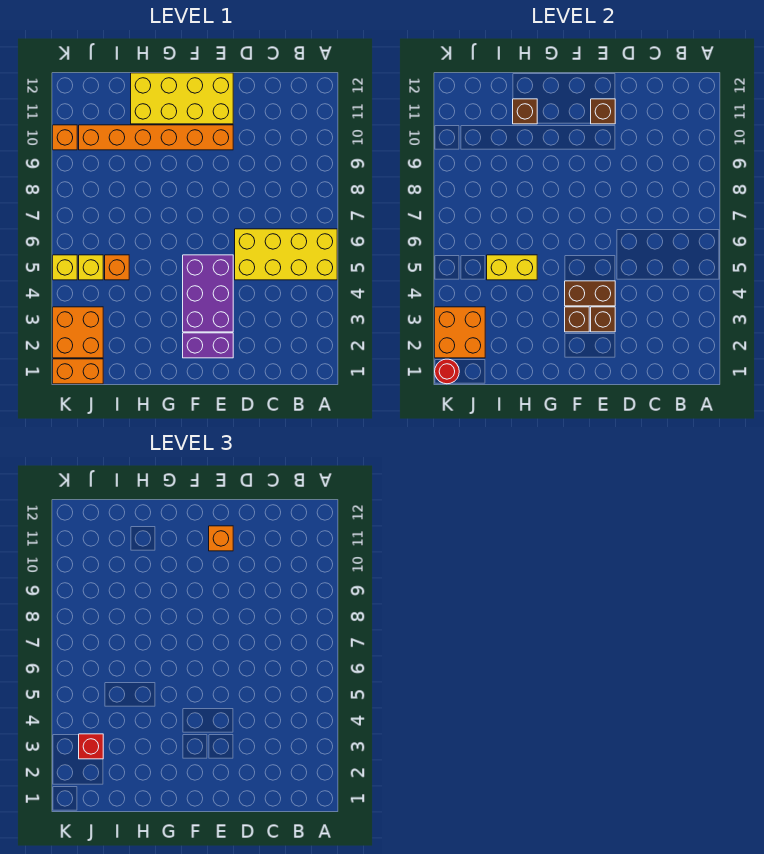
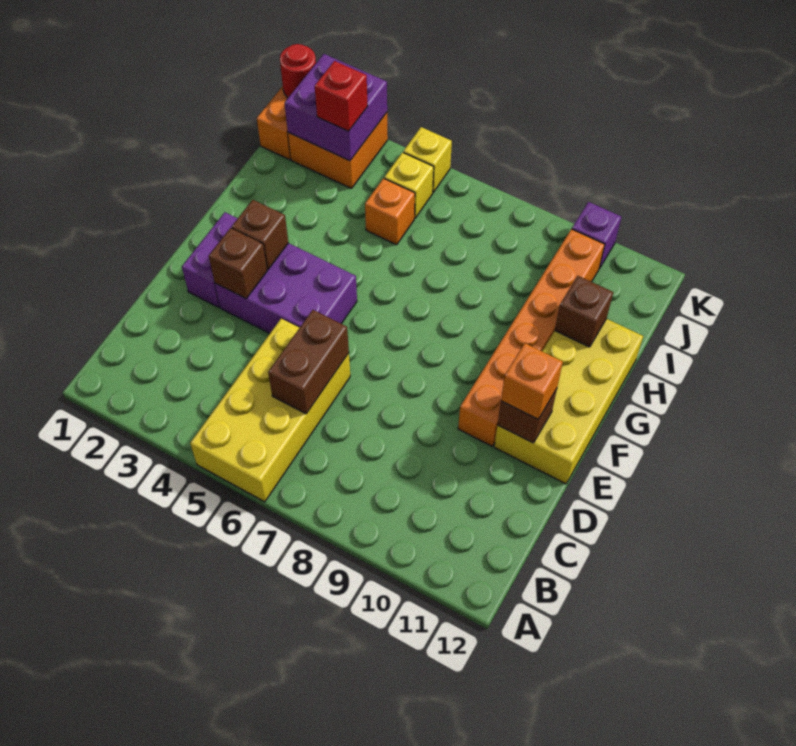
brown 1x2 brick [565,281,615,306] -> brown 1x2 brick moved to [268,310,349,414]
yellow 1x2 brick [487,255,537,280] -> none
orange 2x2 brick [435,307,485,358] -> purple 2x2 brick [285,54,387,161]
orange 1x1 brick [53,125,77,150] -> purple 1x1 brick [572,202,621,269]

